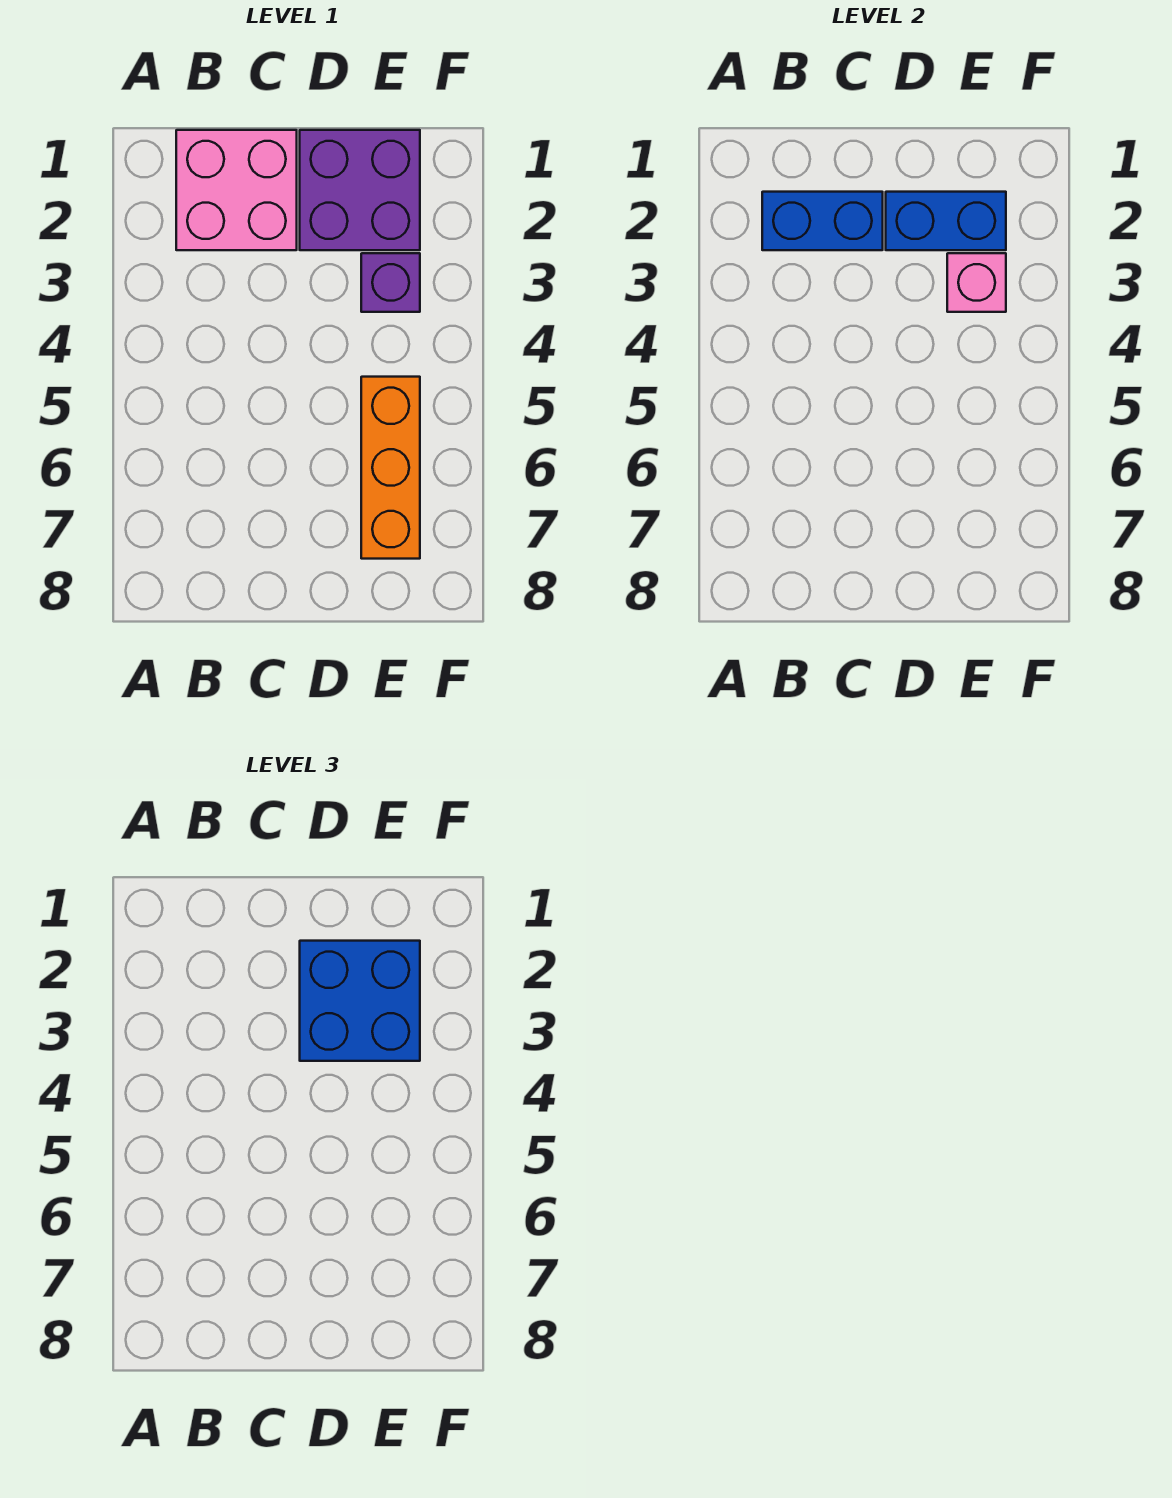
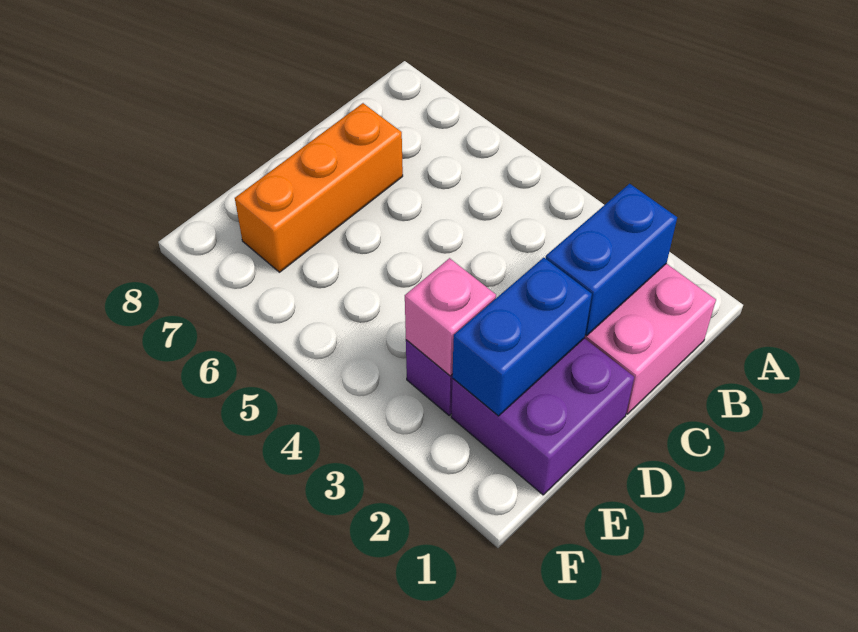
blue 2x2 brick [300,941,420,1061] -> none
orange 1x3 brick [361,377,420,559] -> orange 1x3 brick turned to [235,103,403,272]

